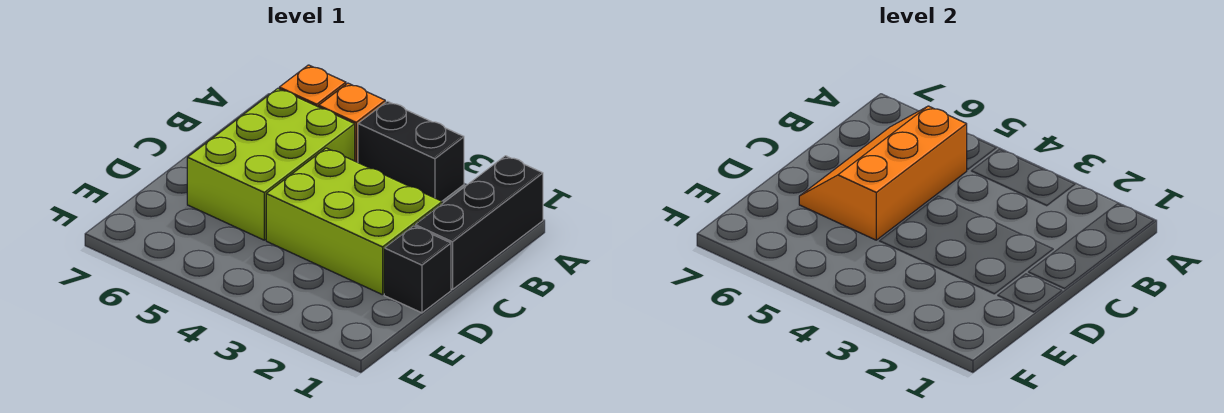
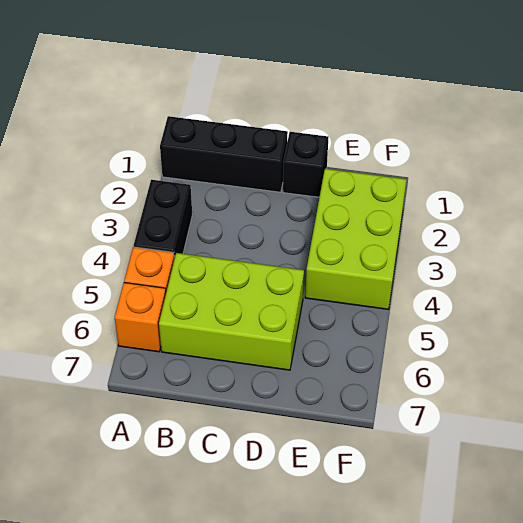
orange 2x3 slope [799,106,967,240] -> none
lime 2x3 brick [266,148,442,295] -> lime 2x3 brick moved to [305,169,407,309]

